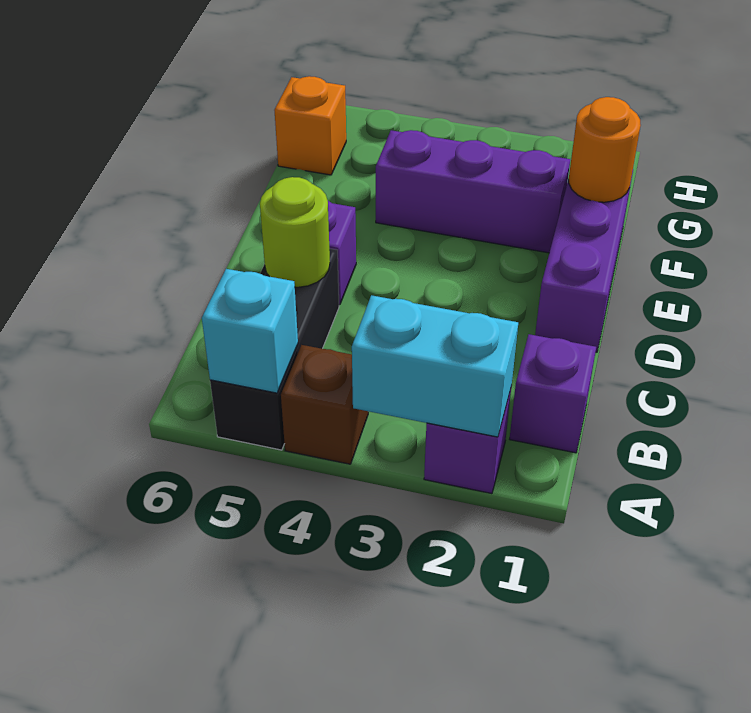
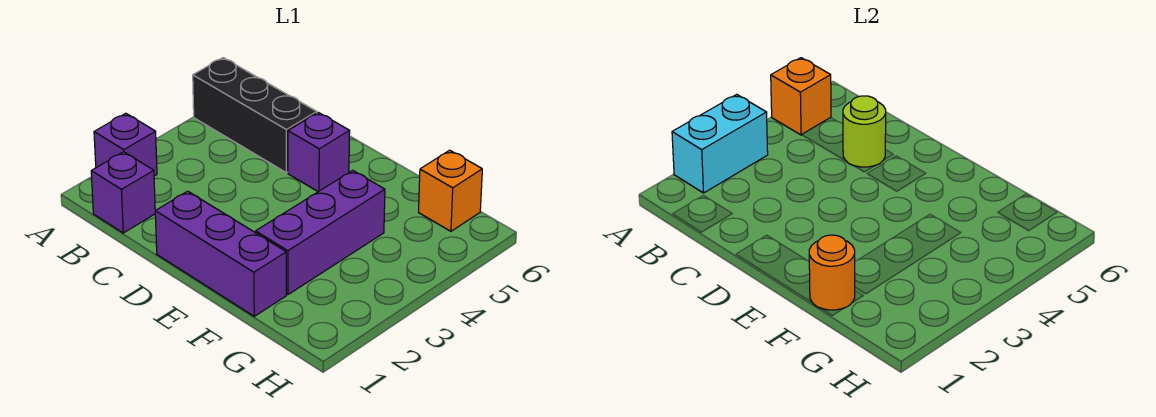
brown 1x1 brick [281,345,368,464] -> none
cyan 1x1 brick [202,269,298,393] -> orange 1x1 brick [771,58,831,135]

